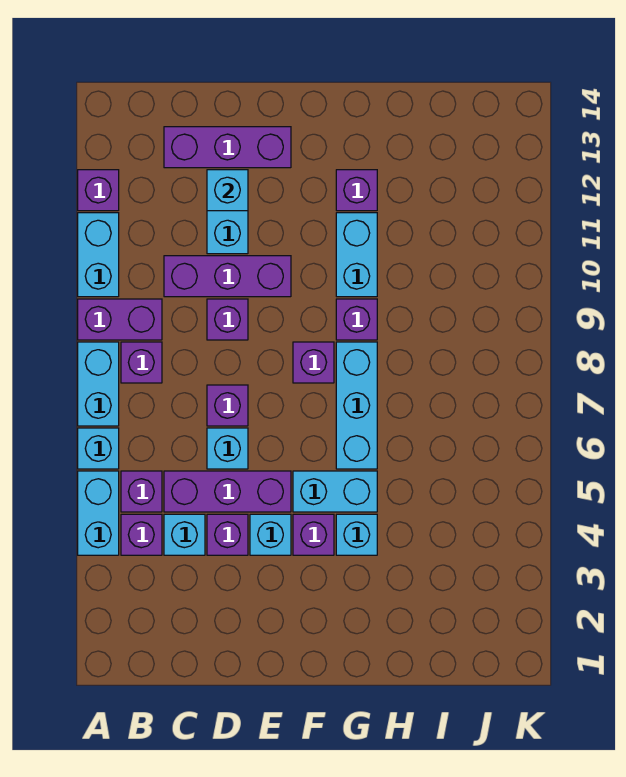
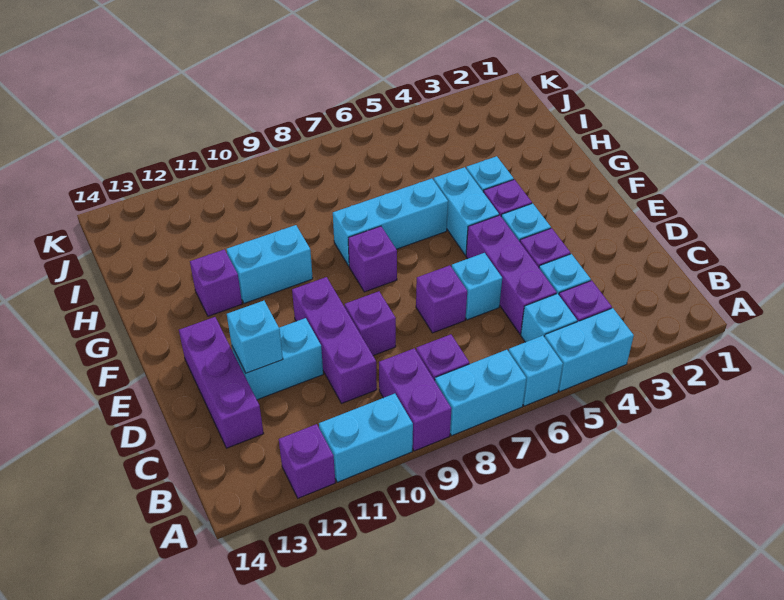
purple 1x1 brick [121,471,162,512] -> cyan 1x1 brick [521,294,577,342]
purple 1x1 brick [336,299,377,340] -> none

